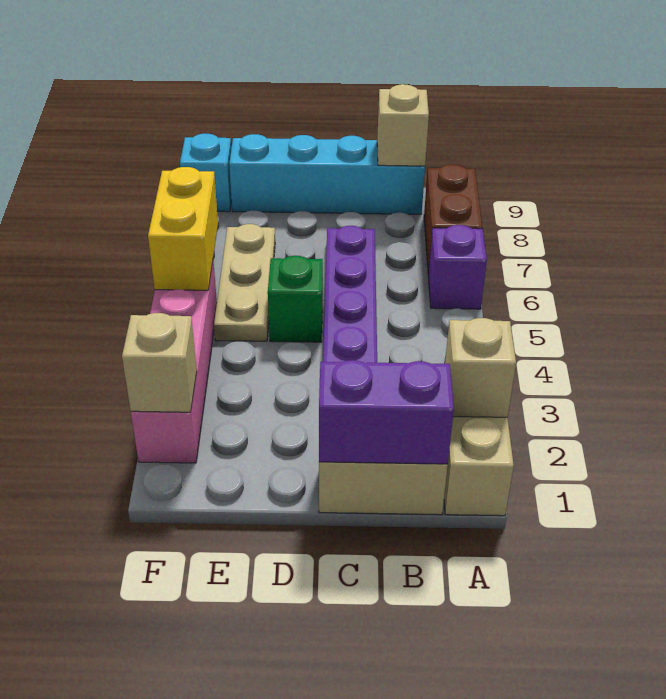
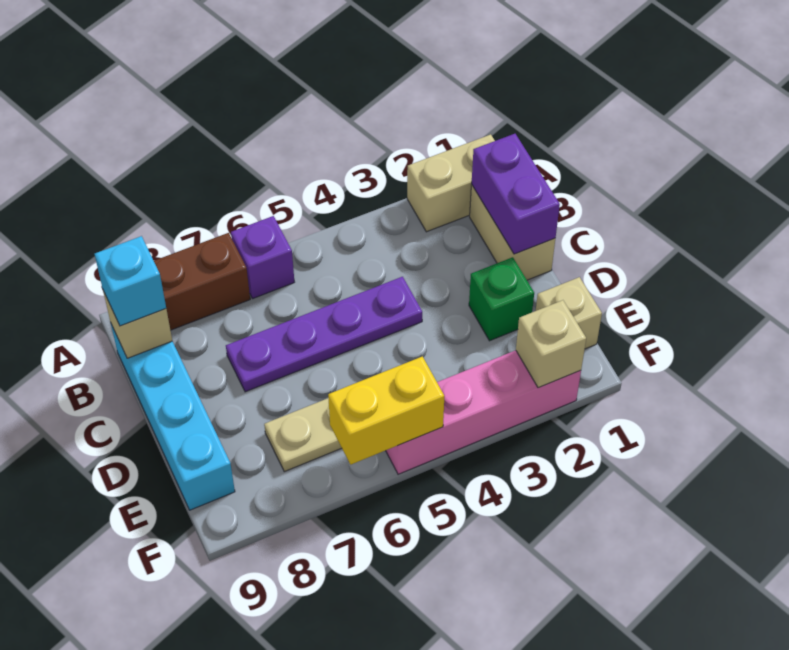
tan 1x1 brick [445,318,516,417] -> tan 1x1 brick moved to [536,277,602,349]
green 1x1 brick [268,256,323,342] -> green 1x1 brick moved to [469,257,534,341]
cyan 1x1 brick [180,133,232,212] -> cyan 1x1 brick moved to [95,236,166,326]

